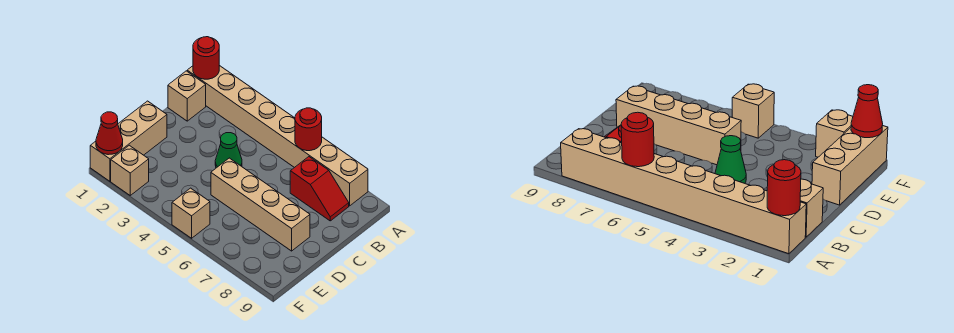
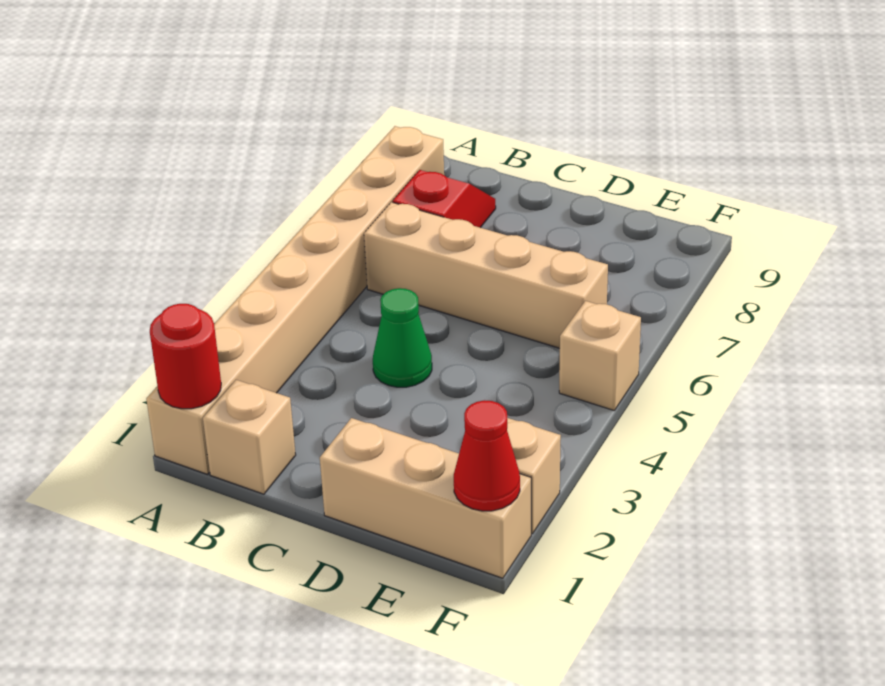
red 1x1 round brick [295,108,322,151] -> none
tan 1x4 brick [211,158,310,251] -> tan 1x4 brick turned to [364,202,608,348]

